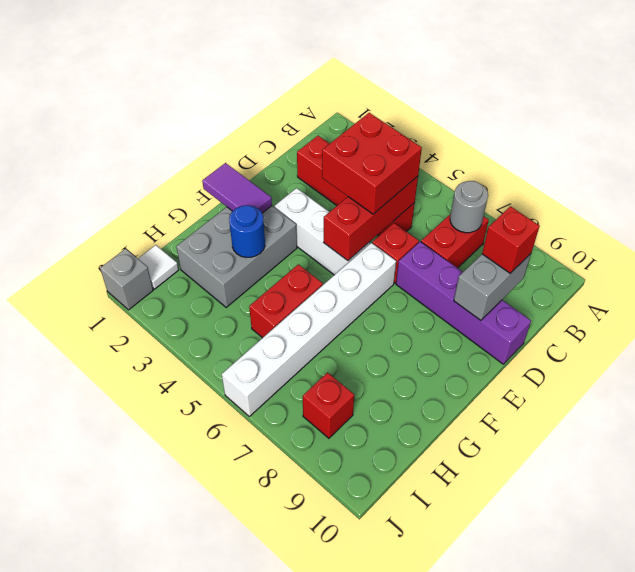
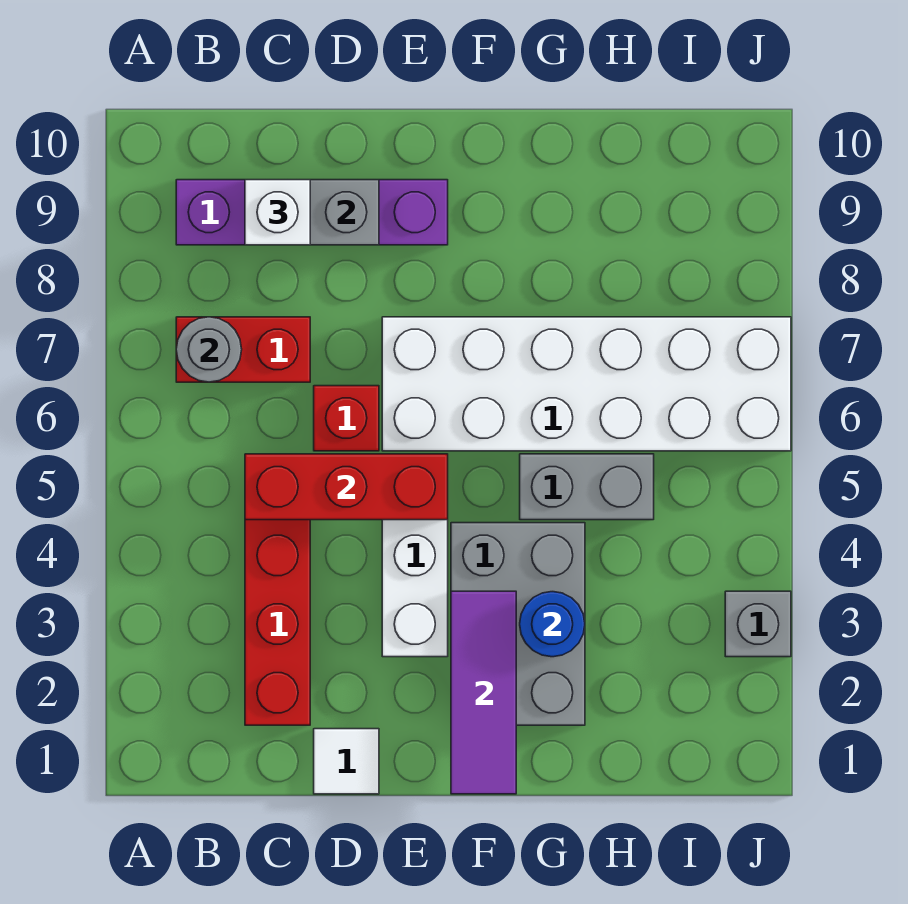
red 2x2 brick [322,113,422,214] -> none
red 1x1 brick [482,206,540,273] -> white 1x1 brick [245,180,310,245]
purple 1x4 brick [396,242,531,364] -> purple 1x4 brick turned to [176,180,448,245]
white 1x6 brick [222,243,396,416] -> white 2x6 brick [382,317,791,451]
purple 1x2 tile [202,163,272,213] -> purple 1x3 tile [451,591,516,794]
grey 2x3 brick [176,206,297,307] -> grey 2x3 brick turned to [451,523,585,725]
red 1x2 brick [249,264,323,338] -> grey 1x2 brick [520,454,654,520]
white 1x1 tile [138,245,179,289] -> white 1x1 tile moved to [314,729,379,794]
red 1x1 brick [303,373,354,438] -> none
grey 1x1 brick [100,249,153,310] -> grey 1x1 brick moved to [725,591,791,657]

